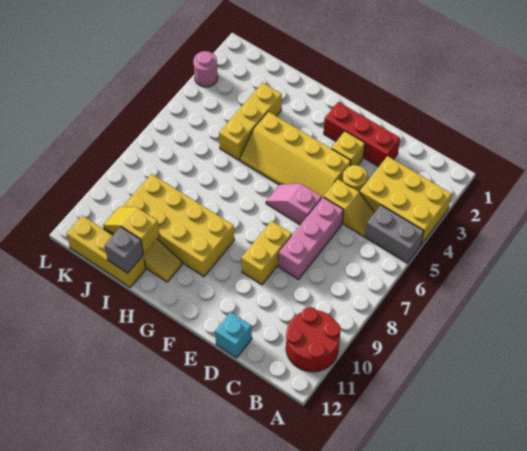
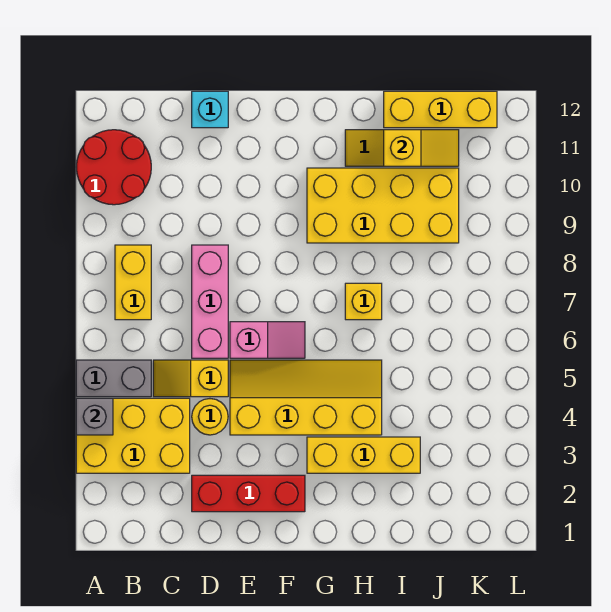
yellow 1x1 brick [331,131,365,166] -> yellow 1x1 brick moved to [345,283,382,320]
yellow 1x2 brick [241,221,292,285] -> yellow 1x2 brick moved to [115,245,151,320]
yellow 1x3 brick [219,83,282,160] -> yellow 1x3 brick turned to [307,437,420,473]
grey 1x1 brick [105,227,143,273] -> grey 1x1 brick moved to [76,398,113,435]
pink 1x1 round brick [194,51,218,87] -> none

